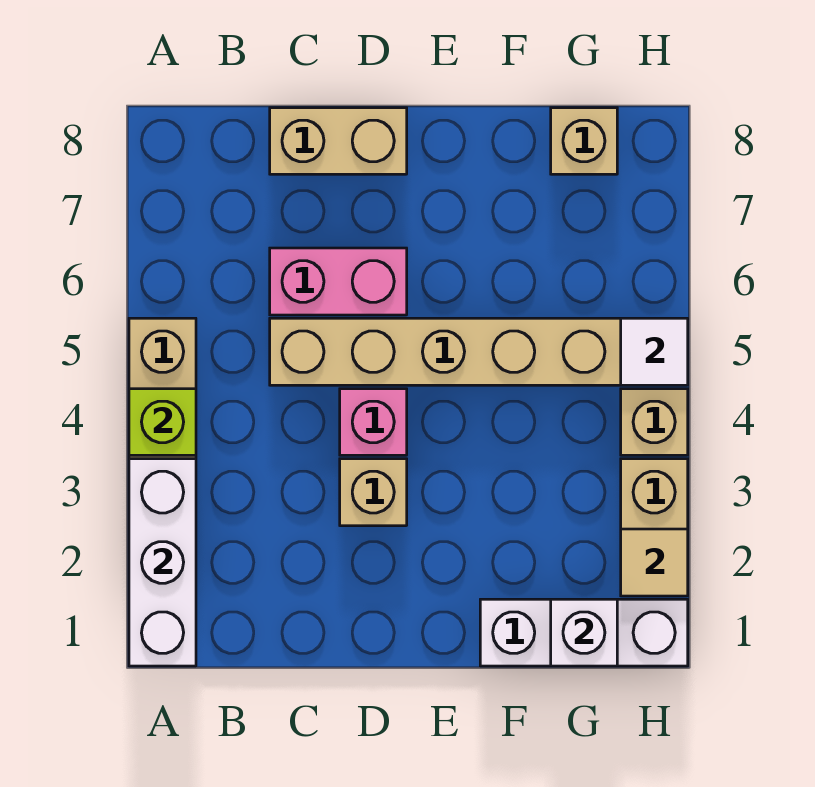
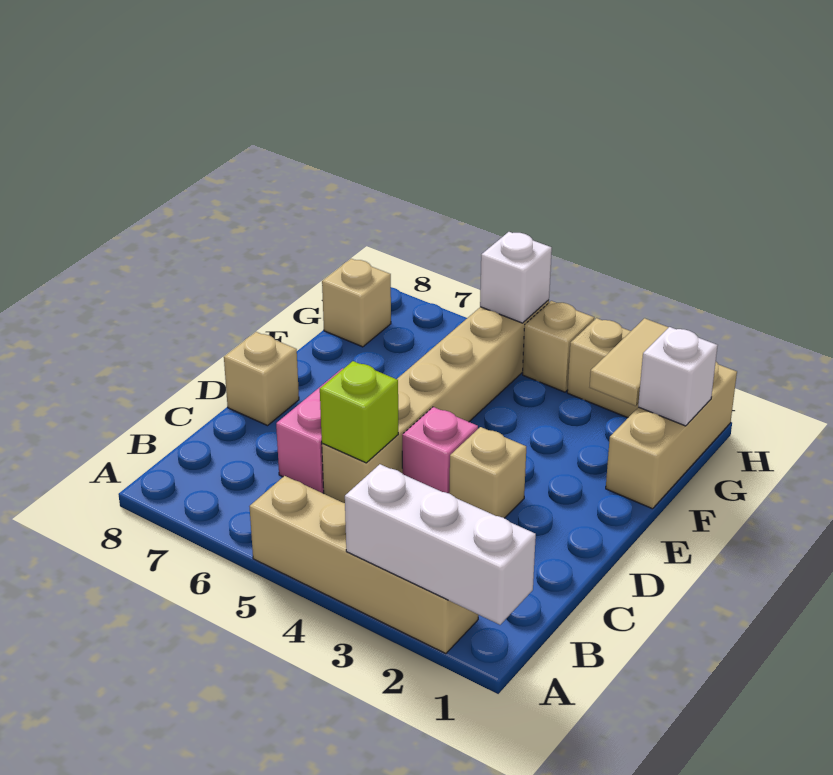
lime 1x1 brick [129,389,196,455] -> lime 1x1 brick moved to [320,361,398,463]
tan 1x2 brick [270,108,407,174] -> tan 1x1 brick [224,332,299,426]
white 1x3 brick [480,599,688,666] -> tan 1x3 brick [606,362,737,509]
tan 1x1 tile [621,529,688,596] -> tan 1x2 tile [590,318,669,406]
white 1x1 tile [621,318,688,385] -> white 1x1 brick [480,232,552,323]

